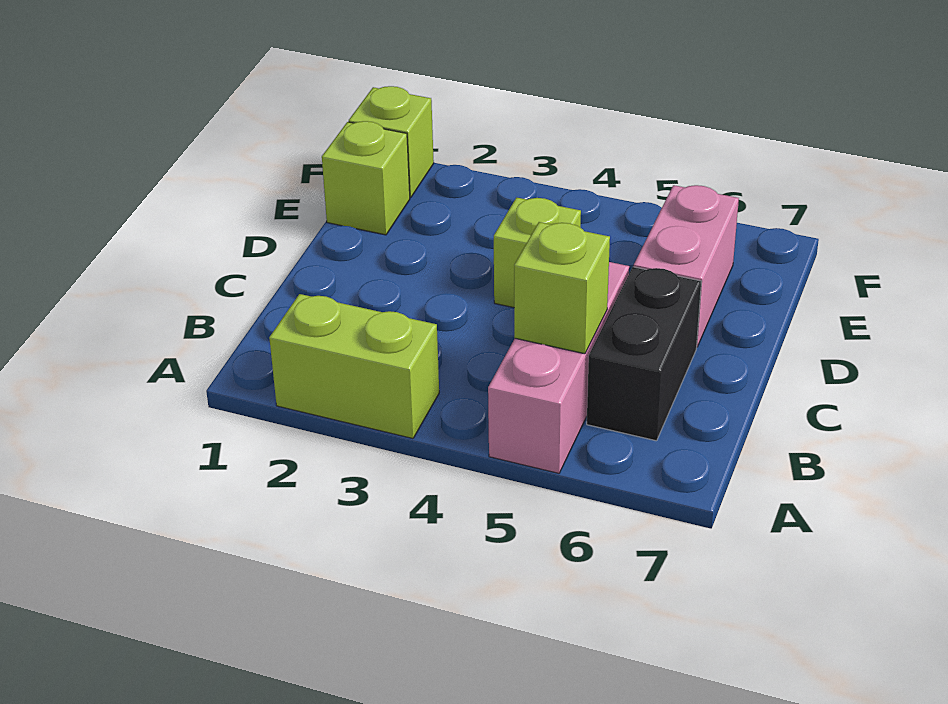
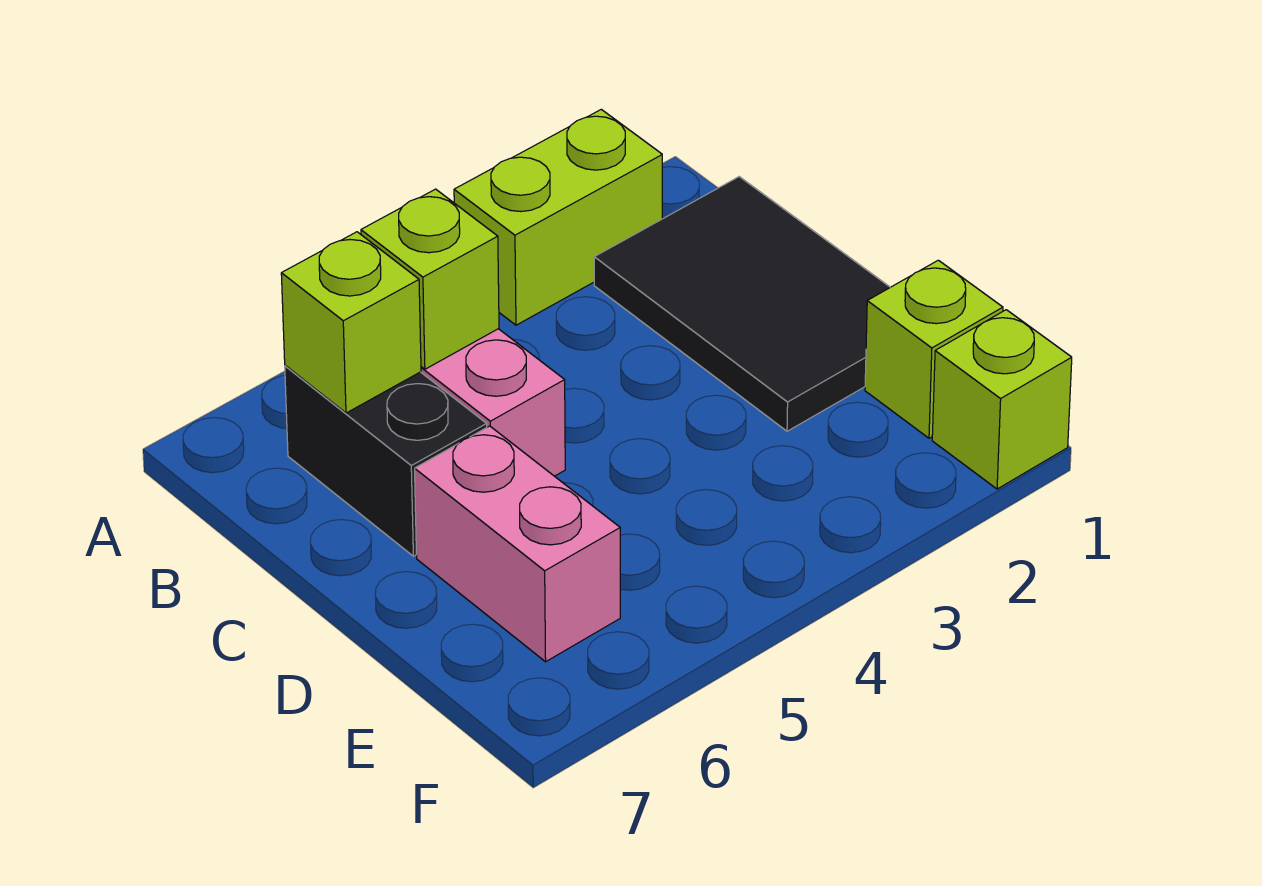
none -> black 2x3 tile [594,177,890,431]
lime 1x1 brick [494,197,581,308] -> lime 1x1 brick moved to [281,232,421,413]

